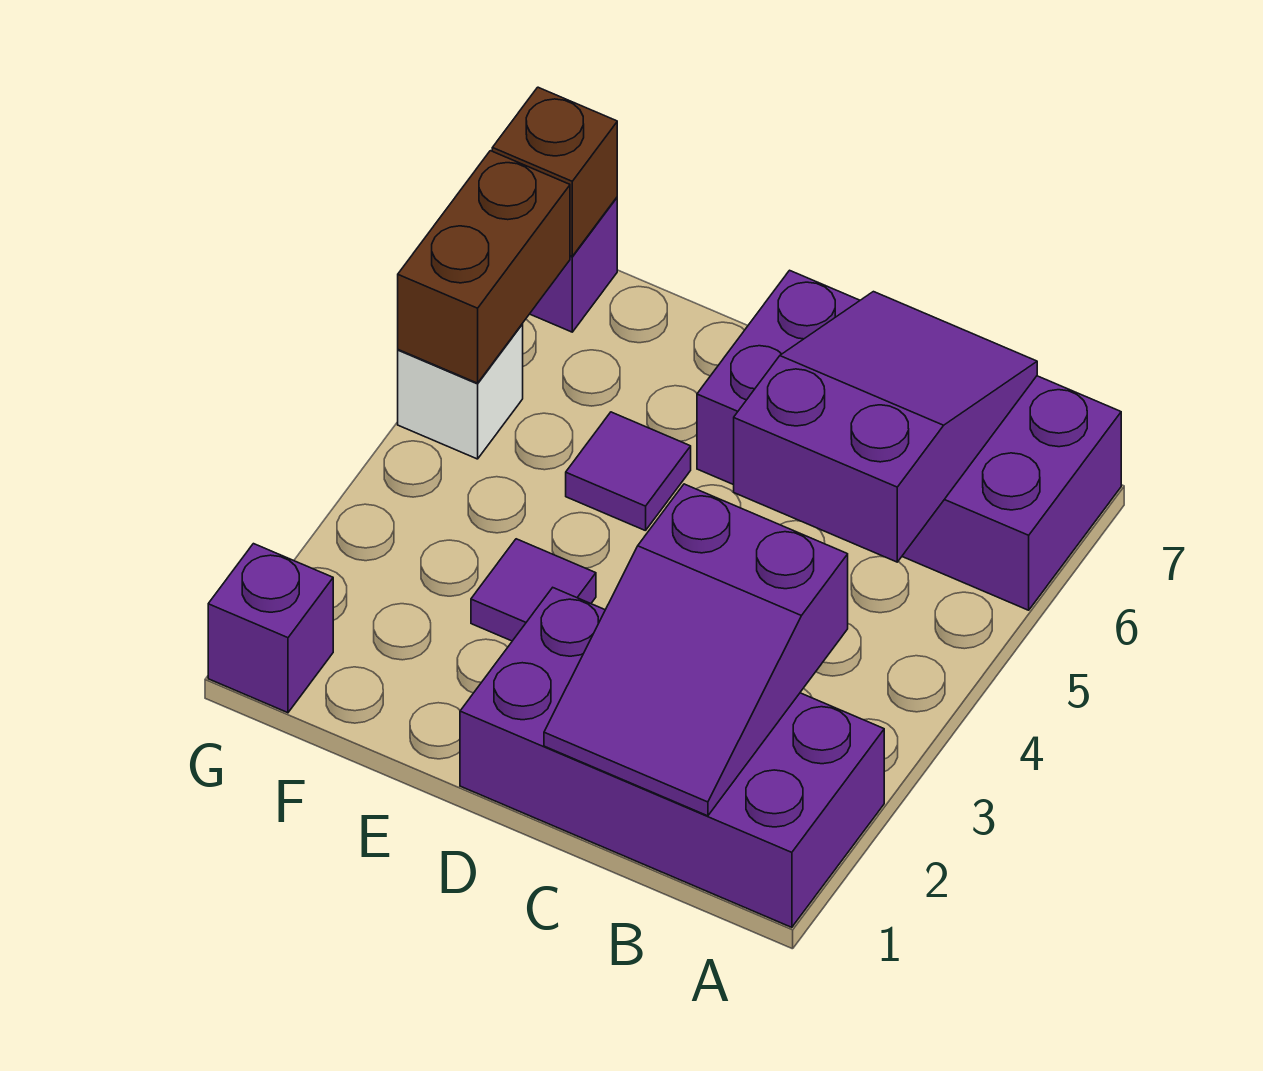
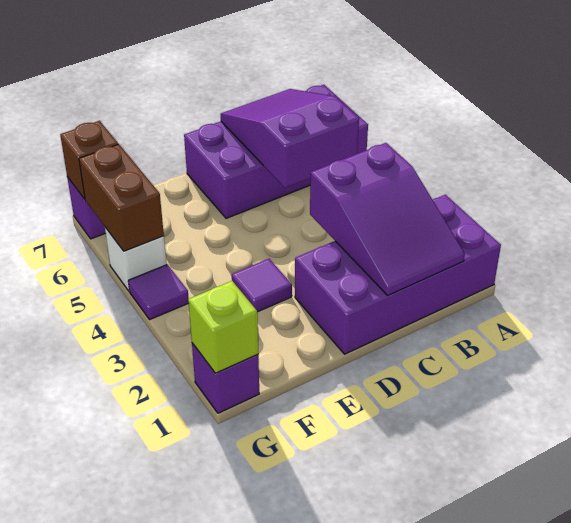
purple 1x1 tile [566,412,691,531] -> purple 1x1 tile moved to [128,265,189,320]
none -> lime 1x1 brick [188,281,258,373]

